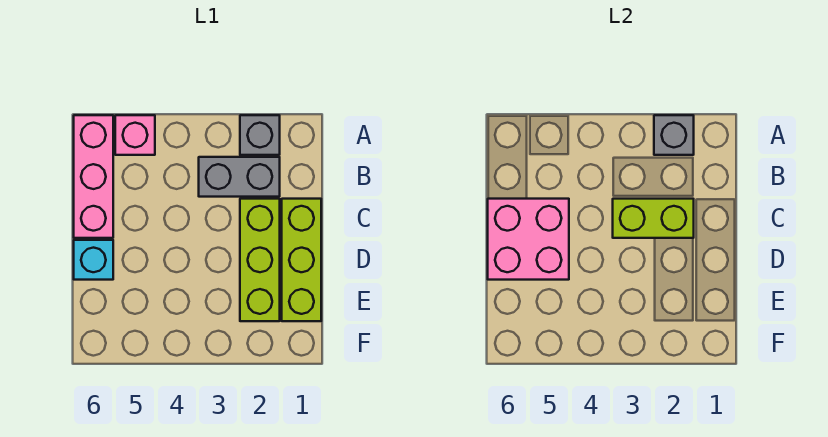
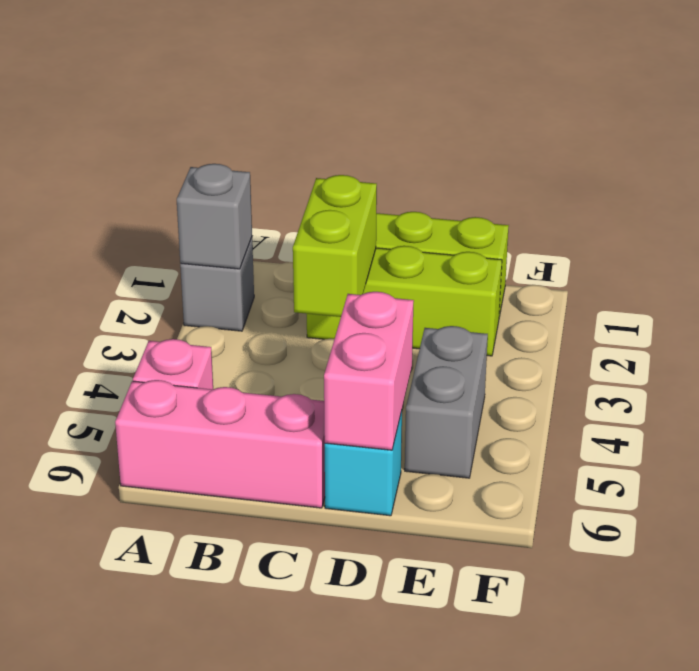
grey 1x2 brick [199,157,280,197] -> grey 1x2 brick moved to [405,326,488,478]
pink 2x2 brick [488,199,569,280] -> pink 1x2 brick [324,292,414,450]

